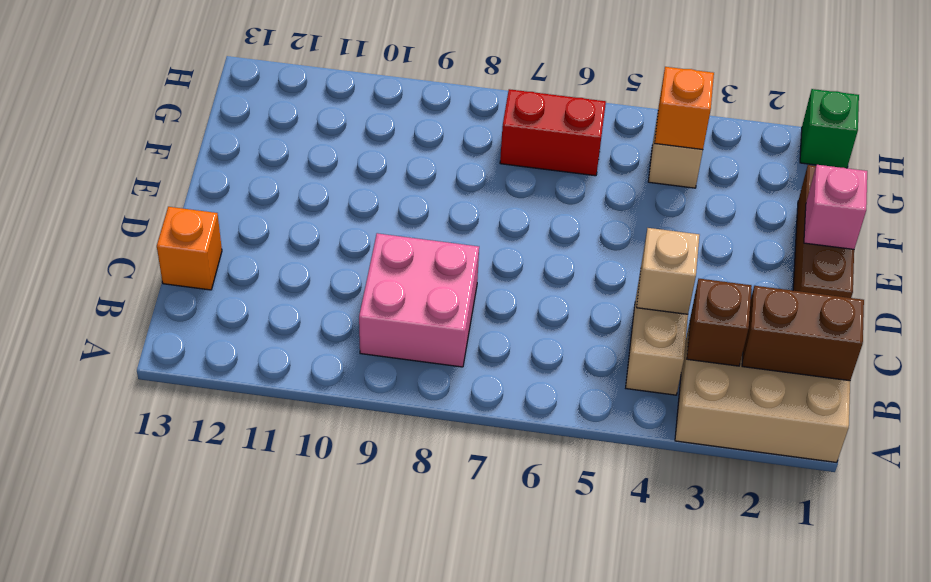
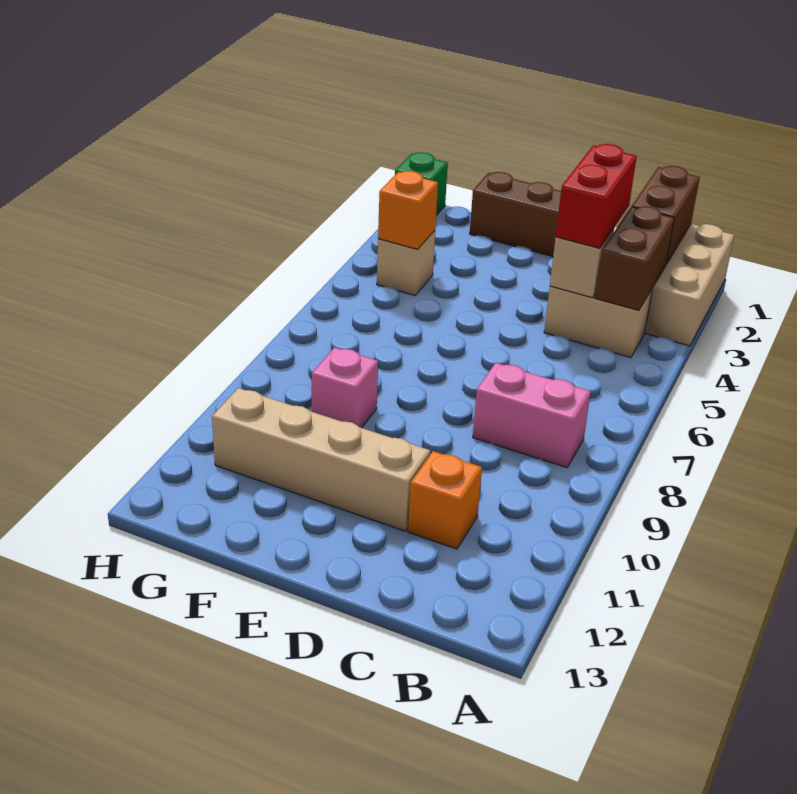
brown 1x1 brick [687,279,752,366] -> brown 1x2 brick [595,206,674,310]
pink 2x2 brick [359,233,479,367] -> pink 1x2 brick [473,363,591,468]
orange 1x1 brick [157,207,222,290] -> orange 1x1 brick moved to [408,451,482,549]
none -> tan 1x4 brick [212,388,430,531]
pink 1x1 brick [804,165,867,249] -> pink 1x1 brick moved to [312,347,378,428]
red 1x2 brick [500,89,606,176] -> red 1x2 brick moved to [556,144,637,248]

